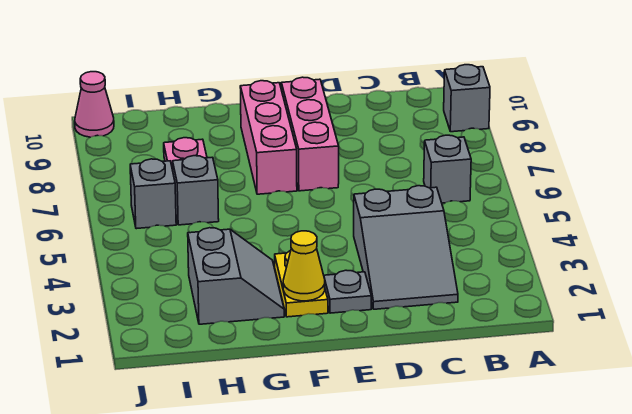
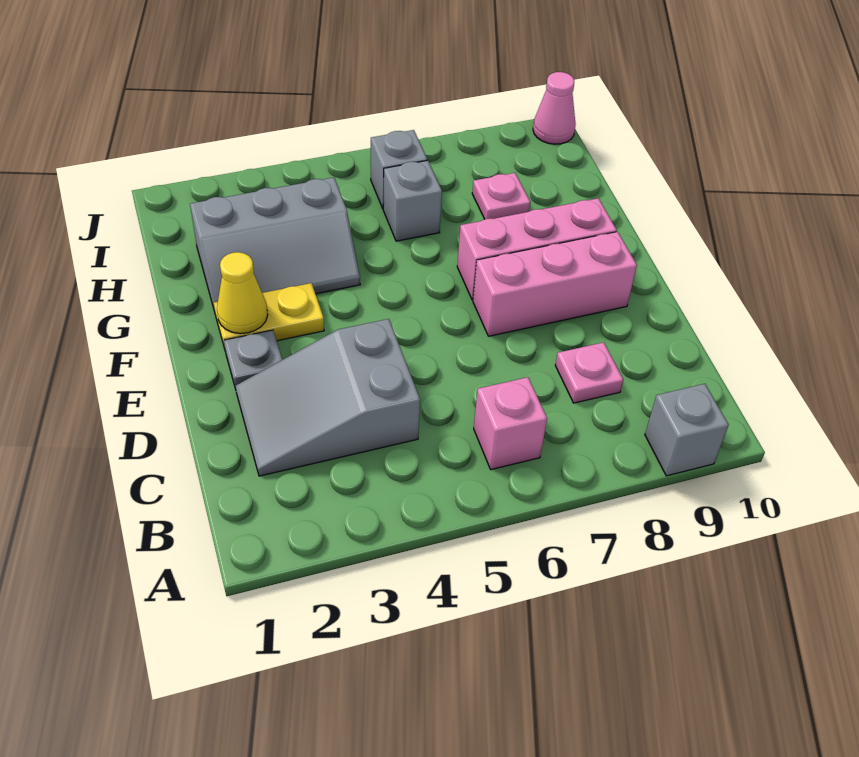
grey 1x1 brick [424,135,471,203] -> pink 1x1 brick [474,377,547,470]
none -> pink 1x1 plate [555,342,623,403]
grey 2x2 slope [188,228,284,324] -> grey 2x3 slope [190,177,360,312]

